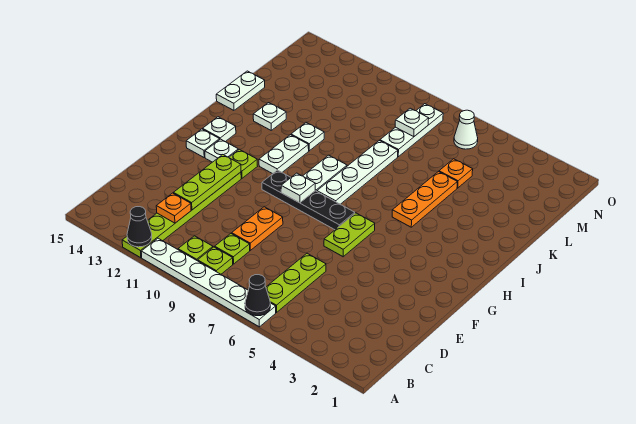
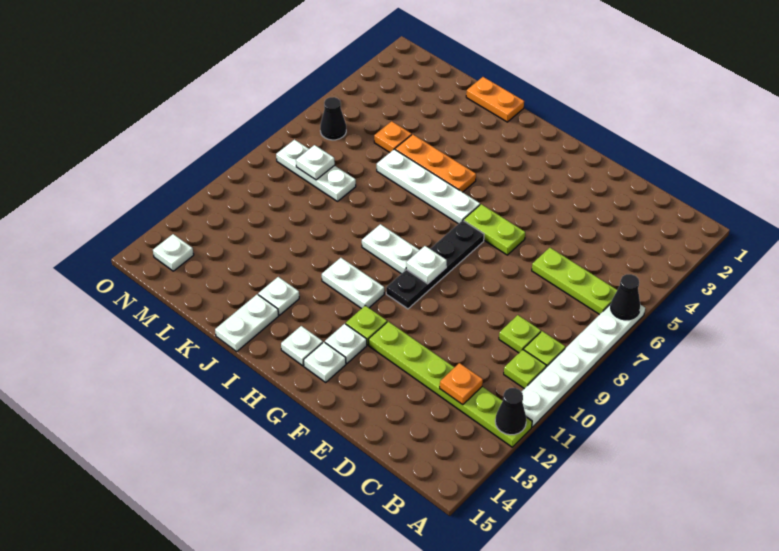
orange 1x2 plate [232,207,283,250] -> orange 1x2 plate moved to [466,77,524,122]
lime 1x3 plate [174,155,241,210] -> none
white 1x4 plate [317,140,398,204] -> white 1x4 plate moved to [377,149,480,224]
white 1x1 plate [291,122,324,151] -> white 1x1 plate moved to [153,234,194,271]
white 1x2 plate [216,71,265,110] -> white 1x2 plate turned to [215,294,279,351]
white 1x1 cone [454,110,478,149] -> black 1x1 cone [320,97,346,140]

